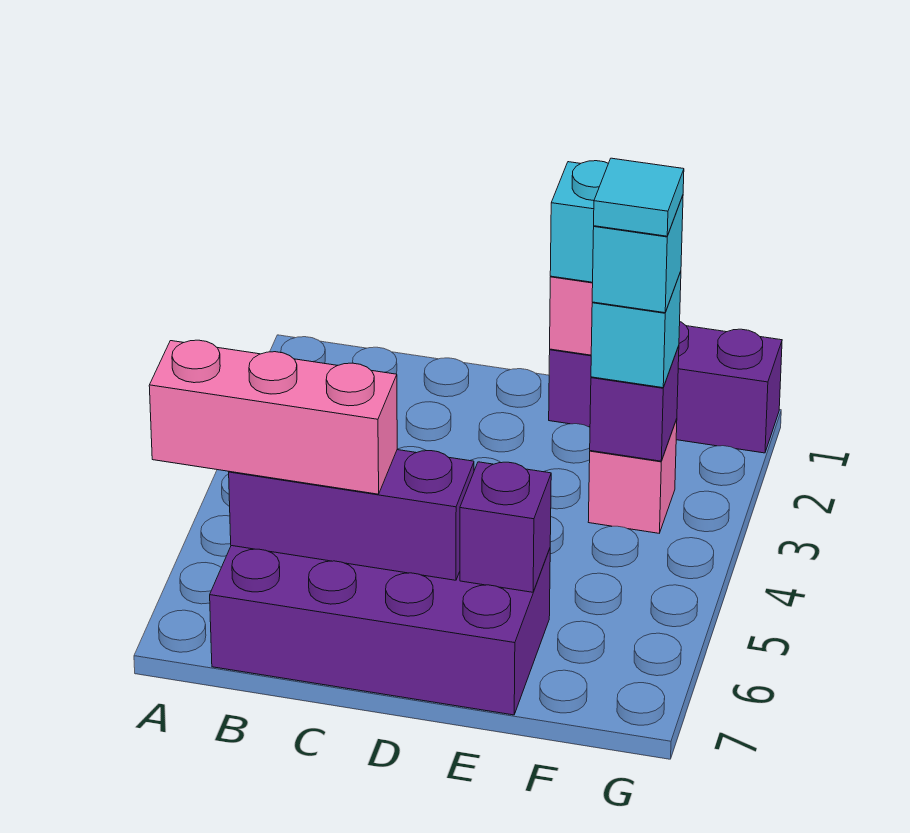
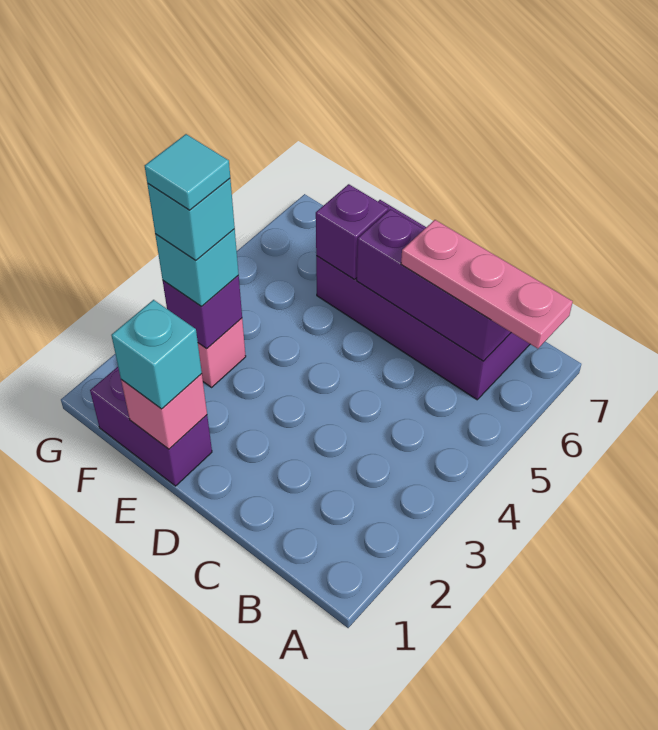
pink 1x3 brick [149,340,397,494] -> pink 1x3 plate [401,220,573,349]
purple 1x3 brick [549,322,782,453] -> purple 1x2 brick [90,367,212,486]

